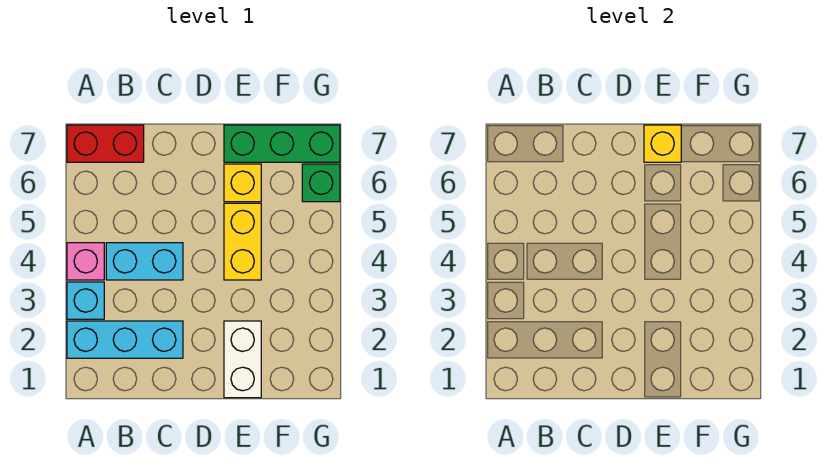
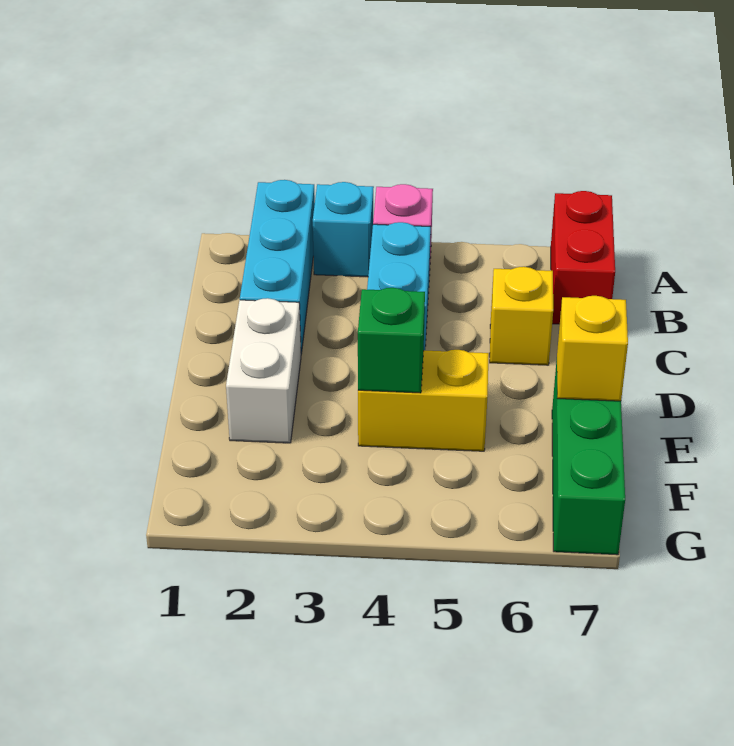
white 1x2 brick [224,321,261,398] -> white 1x2 brick turned to [226,298,301,443]
yellow 1x1 brick [224,164,261,202] -> yellow 1x1 brick moved to [490,267,553,365]
green 1x1 brick [302,164,340,202] -> green 1x1 brick moved to [358,288,425,393]

